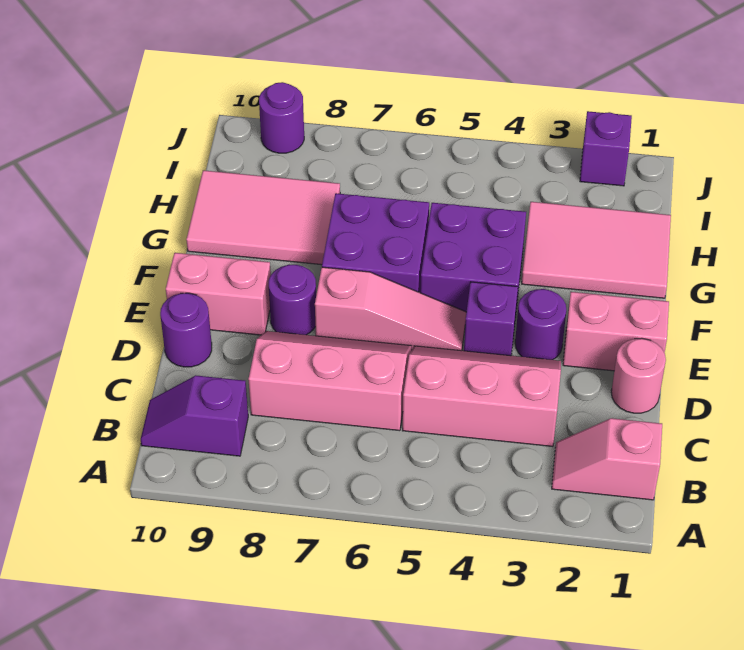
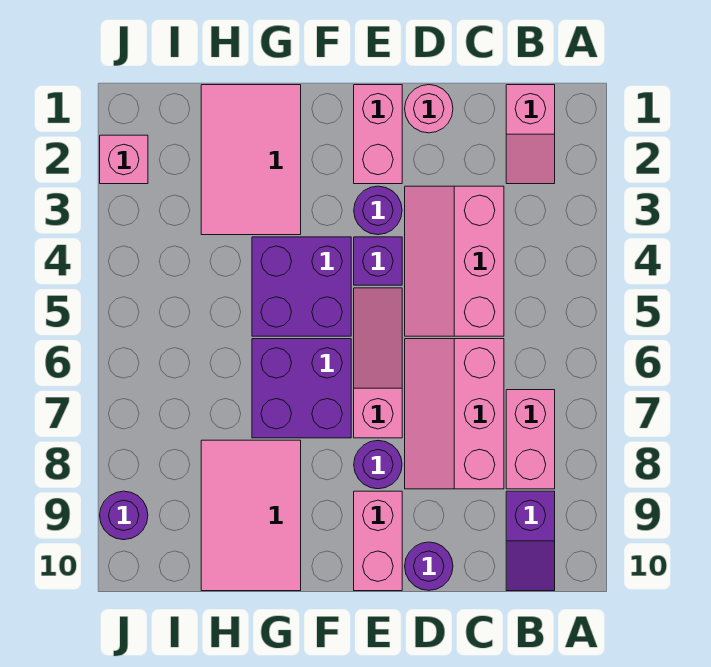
none -> pink 1x2 brick [506,390,555,489]
purple 1x1 brick [580,111,632,186] -> pink 1x1 brick [100,135,148,184]

